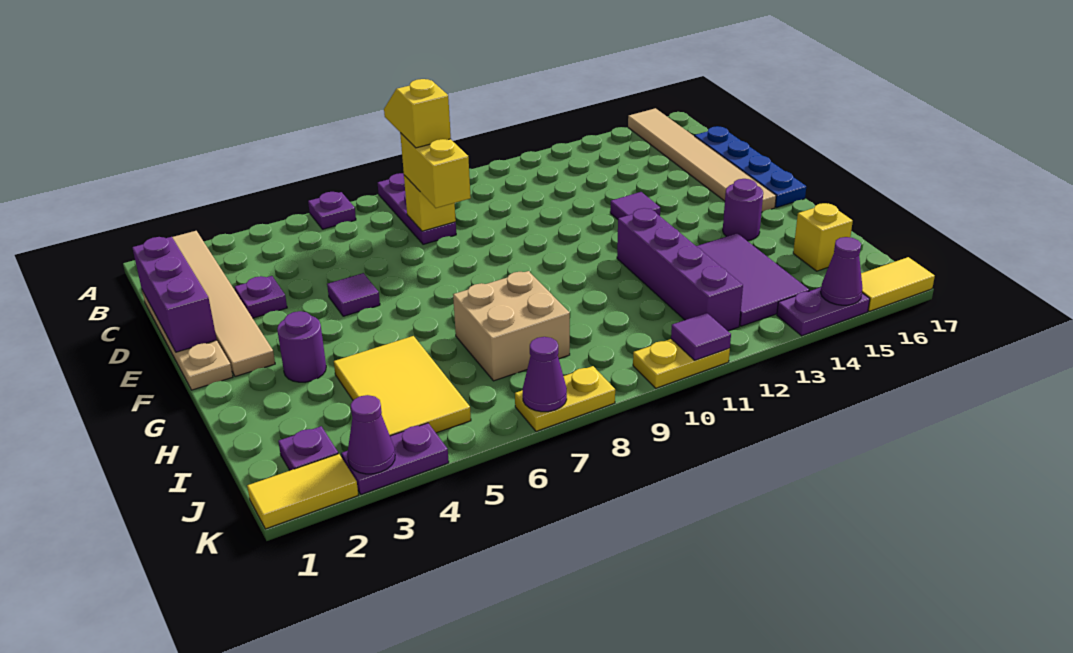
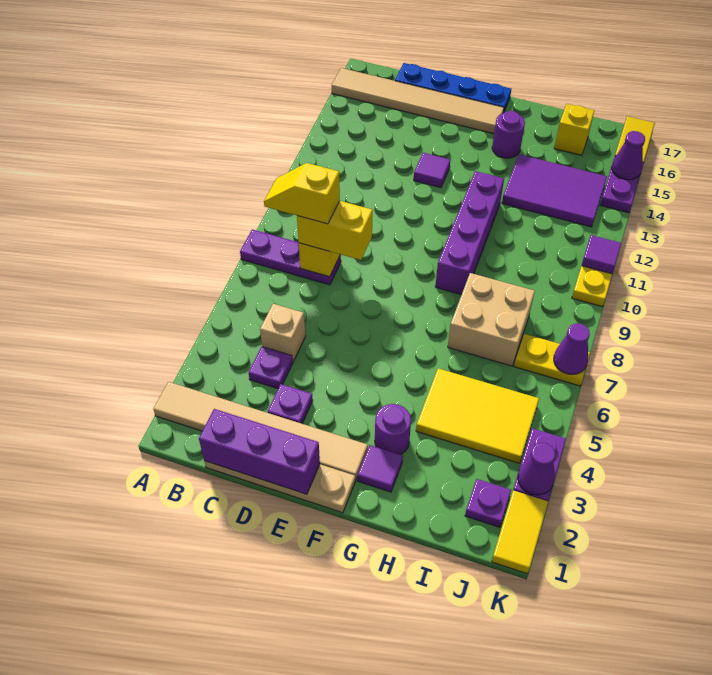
purple 1x1 plate [308,192,356,229] -> purple 1x1 plate moved to [249,347,293,388]
none -> tan 1x1 brick [260,304,305,362]
purple 1x1 tile [327,273,380,316] -> purple 1x1 tile moved to [358,445,403,492]
purple 1x4 brick [617,208,743,331] -> purple 1x4 brick turned to [435,171,504,295]
yellow 1x2 plate [515,366,615,431] -> yellow 1x2 plate turned to [514,334,590,386]

